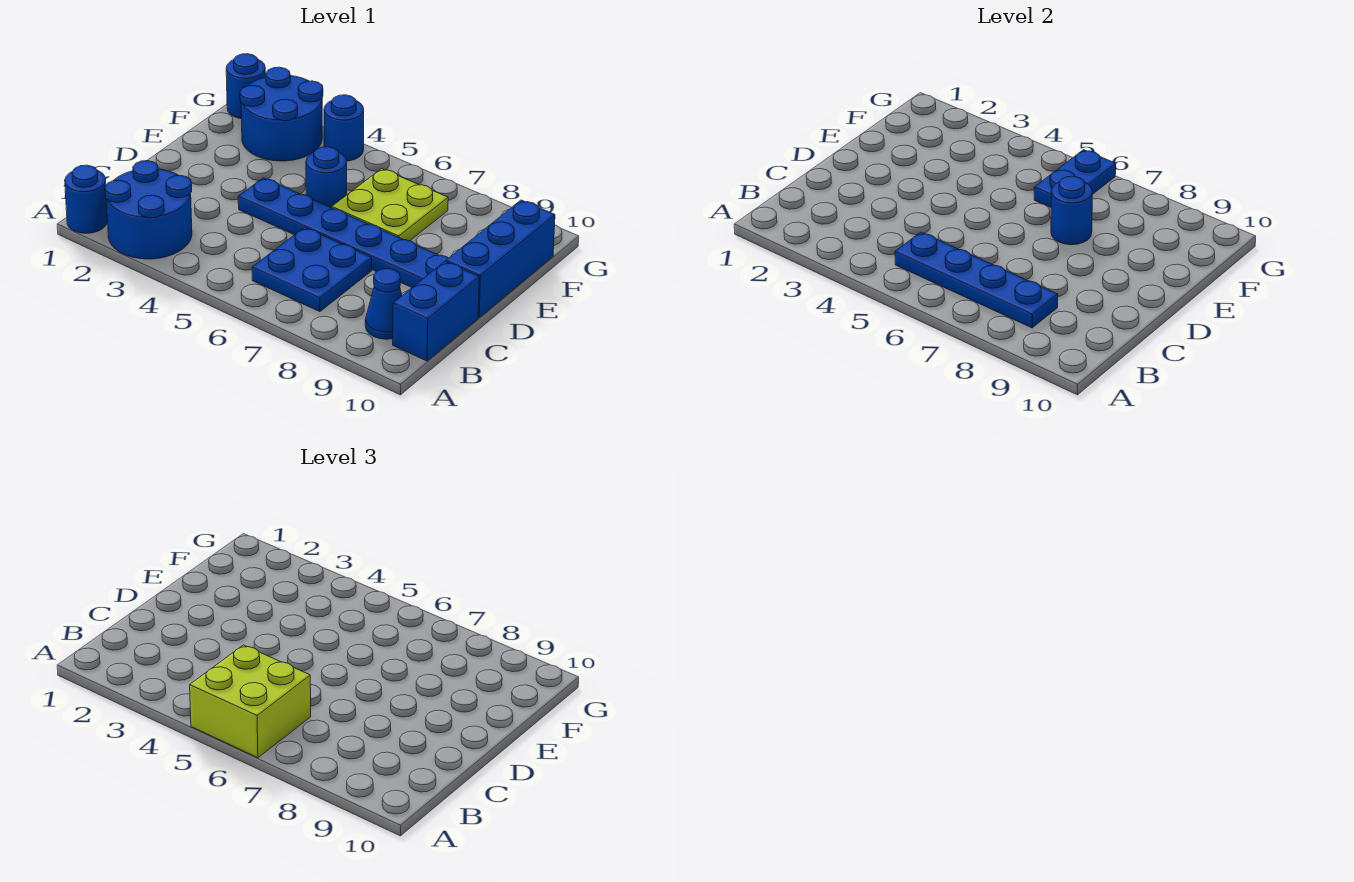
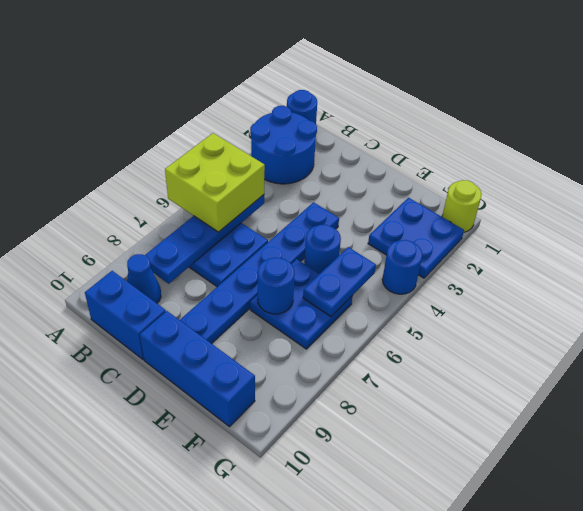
lime 2x2 plate [332,169,448,241] -> blue 2x2 plate [250,259,353,349]
blue 2x2 round brick [240,67,323,161] -> blue 2x2 plate [368,198,464,278]
blue 1x2 plate [1034,150,1116,207] -> blue 1x2 plate turned to [303,247,376,317]
blue 1x1 round brick [226,54,265,119] -> lime 1x1 round brick [442,180,481,232]

